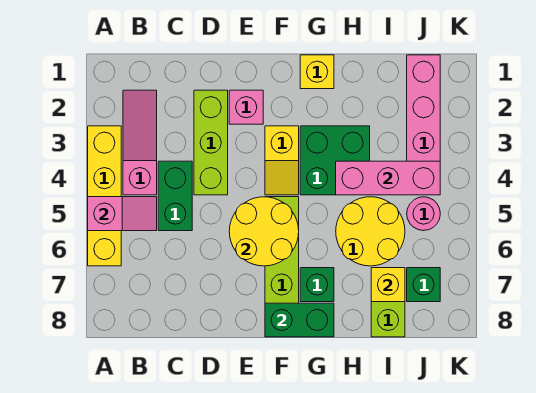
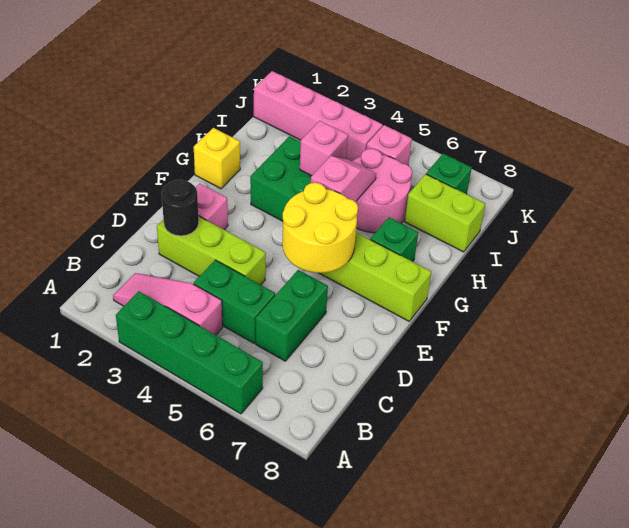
yellow 1x4 brick [88,126,121,266] -> green 1x4 brick [116,291,263,414]
pink 1x2 slope [88,197,157,231] -> pink 1x2 slope moved to [311,156,376,202]
none -> black 1x1 round brick [161,180,199,236]
yellow 1x2 slope [265,126,299,195] -> none
green 1x2 brick [265,303,334,337] -> green 1x2 brick moved to [256,270,328,361]
pink 1x3 brick [336,161,440,195] -> pink 1x1 brick [300,121,348,176]
yellow 2x2 round brick [336,197,405,266] -> pink 2x2 round brick [352,149,412,233]
yellow 1x1 brick [371,268,405,302] -> none
pink 1x1 round brick [407,197,440,231] -> pink 1x1 brick [366,125,412,165]

